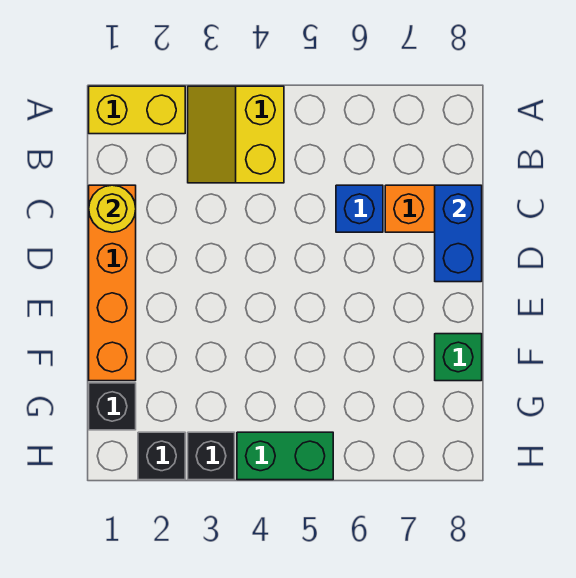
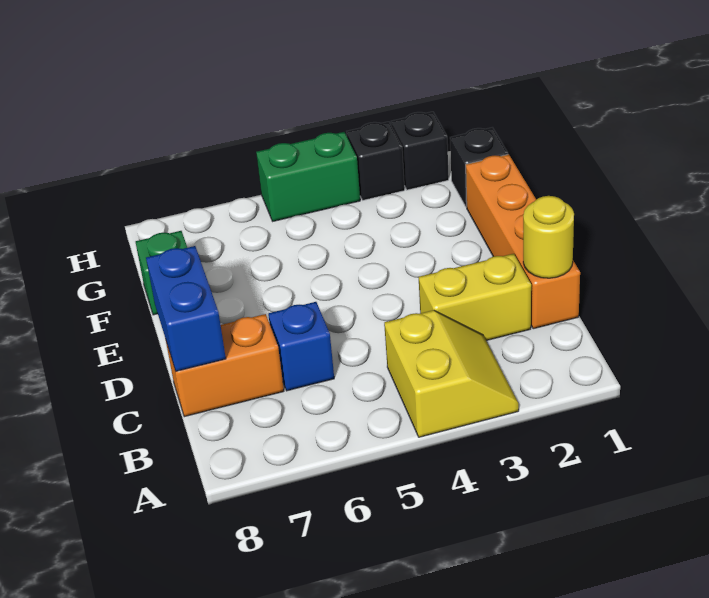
yellow 1x2 brick [89,86,185,134] -> yellow 1x2 brick moved to [419,254,531,341]

